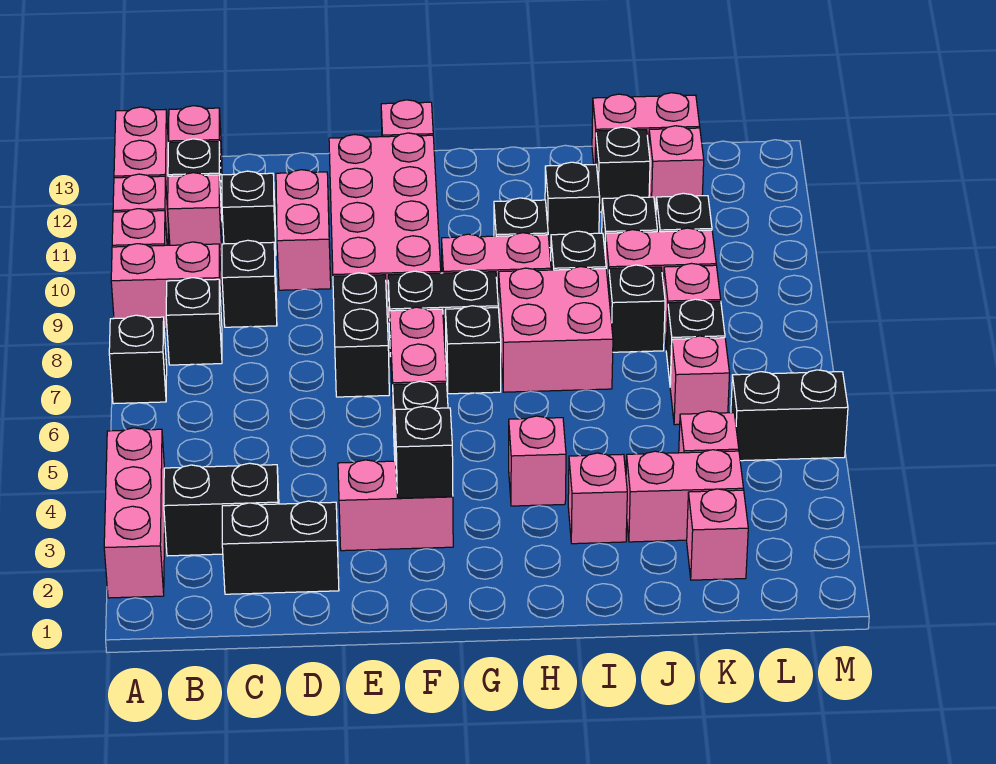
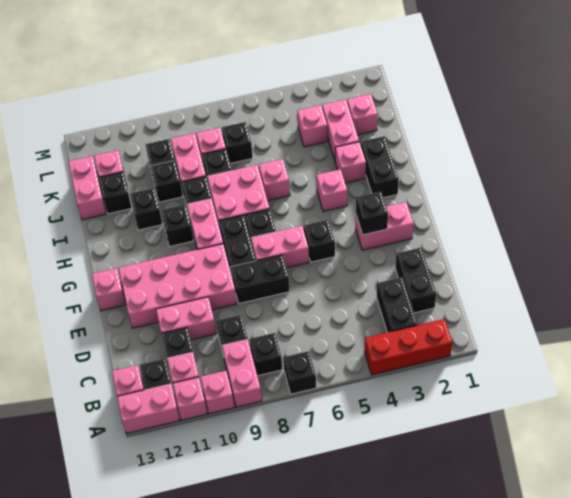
pink 1x3 brick [104,428,165,598] -> red 1x3 brick [365,319,452,375]
pink 1x2 brick [338,460,453,551] -> pink 1x2 brick turned to [356,202,413,250]
pink 1x1 brick [670,336,730,425] -> pink 1x1 brick moved to [259,159,290,201]
black 1x2 brick [731,370,848,461] -> black 1x2 brick moved to [361,136,399,198]

